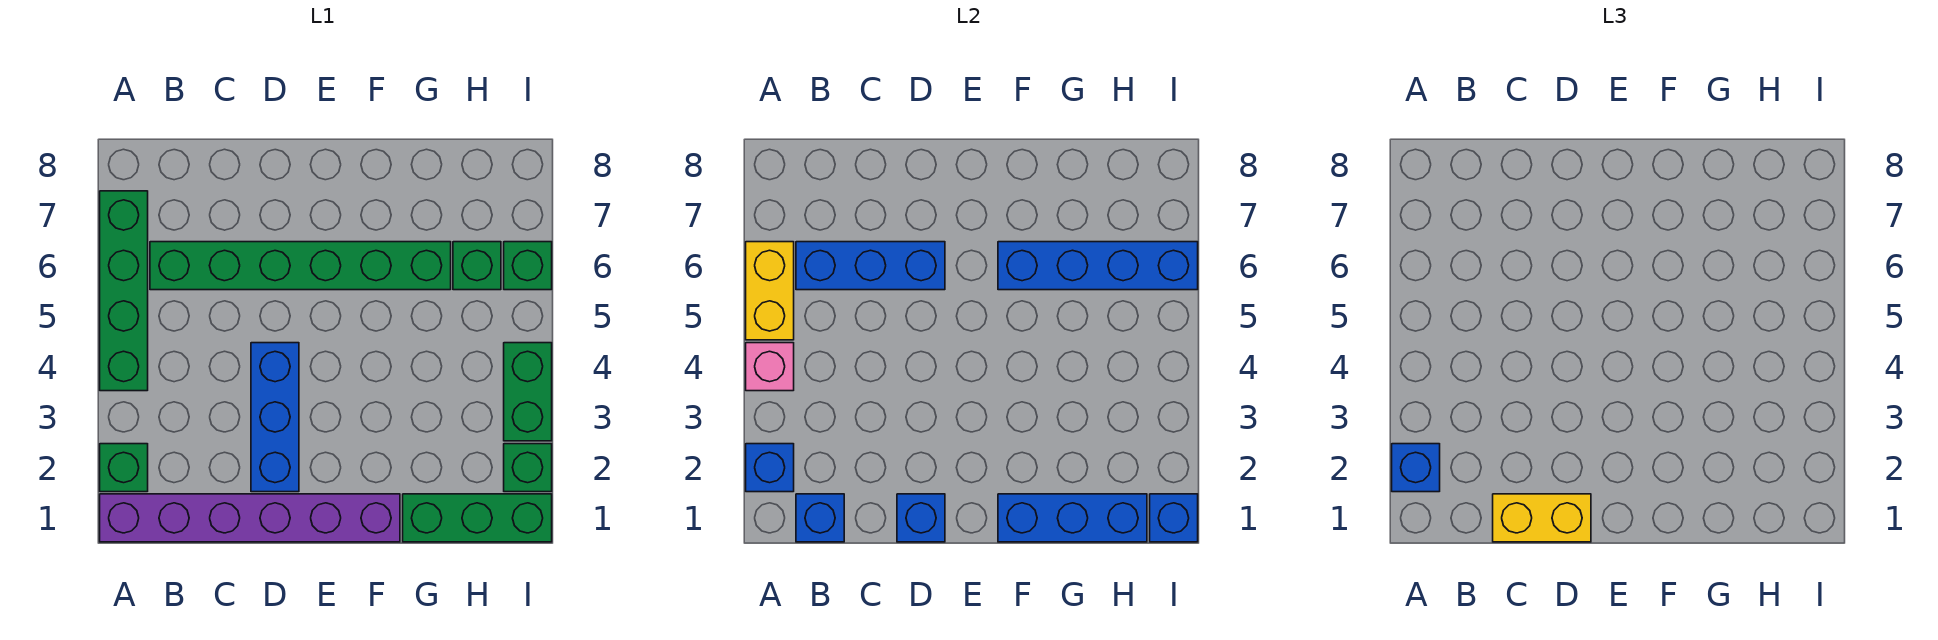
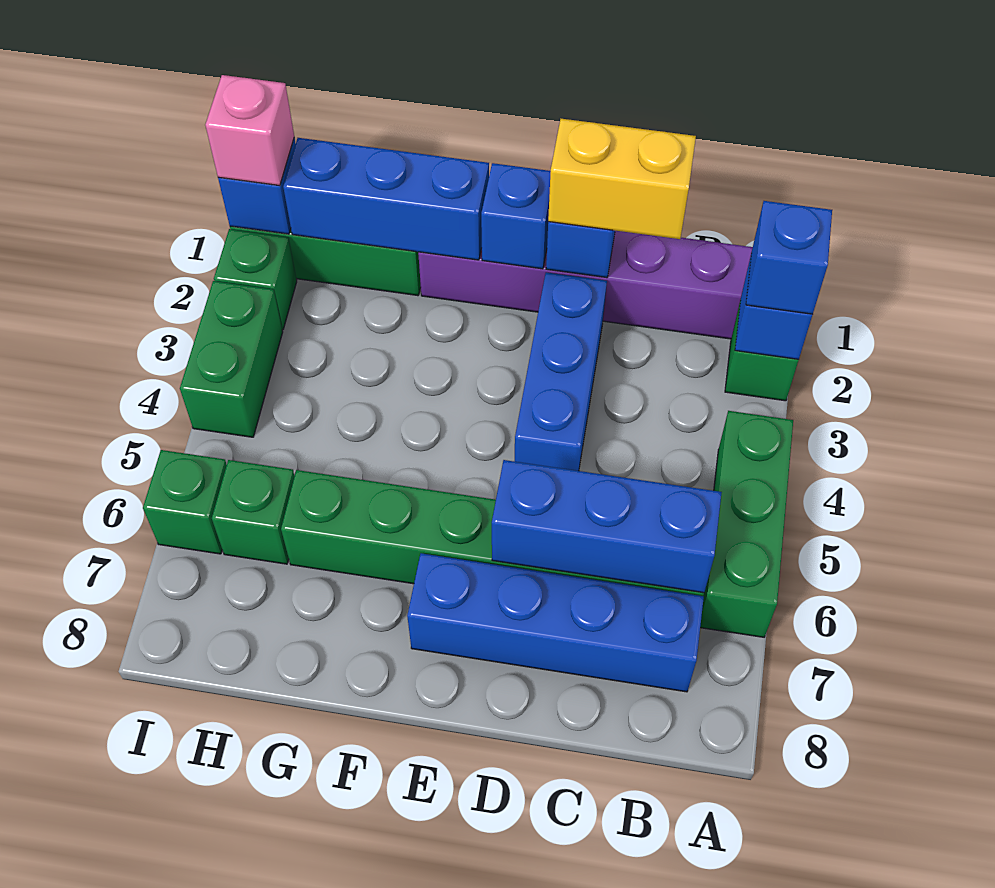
green 1x4 brick [100,191,148,391] -> green 1x3 brick [700,411,793,637]
pink 1x1 brick [746,343,794,391] -> pink 1x1 brick moved to [205,75,294,186]
yellow 1x2 brick [746,242,794,340] -> none
blue 1x1 brick [796,494,844,542] -> blue 1x1 brick moved to [481,163,551,269]
blue 1x4 brick [998,242,1198,290] -> blue 1x4 brick moved to [407,553,704,692]

